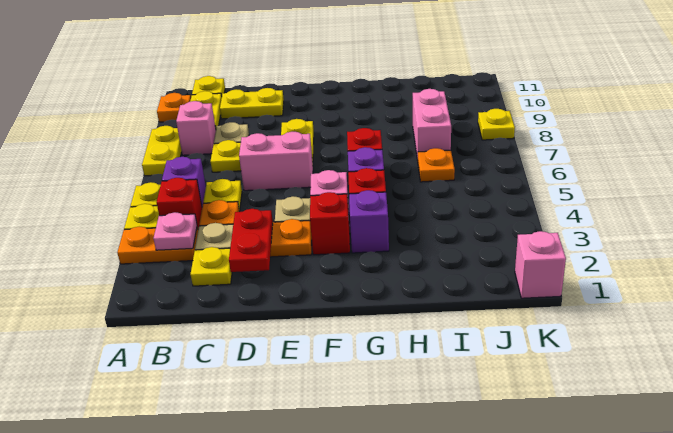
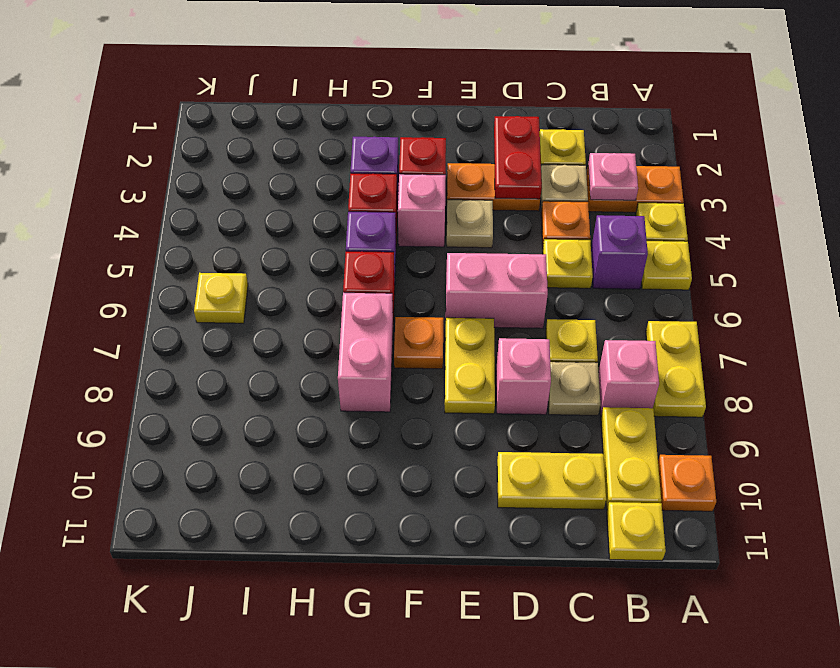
red 1x1 brick [157,178,202,229] -> none
orange 1x1 plate [418,148,455,182] -> orange 1x1 plate moved to [394,317,443,369]
pink 1x2 brick [413,89,451,160] -> pink 1x2 brick moved to [338,293,393,412]
pink 1x1 brick [515,231,566,298] -> pink 1x1 brick moved to [496,338,551,415]
yellow 1x1 plate [478,109,515,140] -> yellow 1x1 plate moved to [194,273,248,323]

